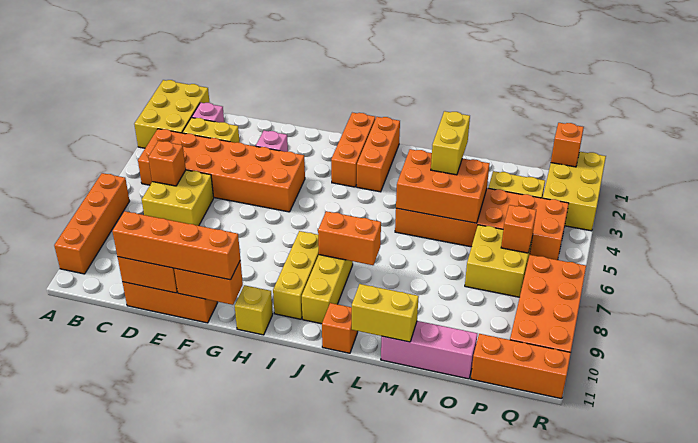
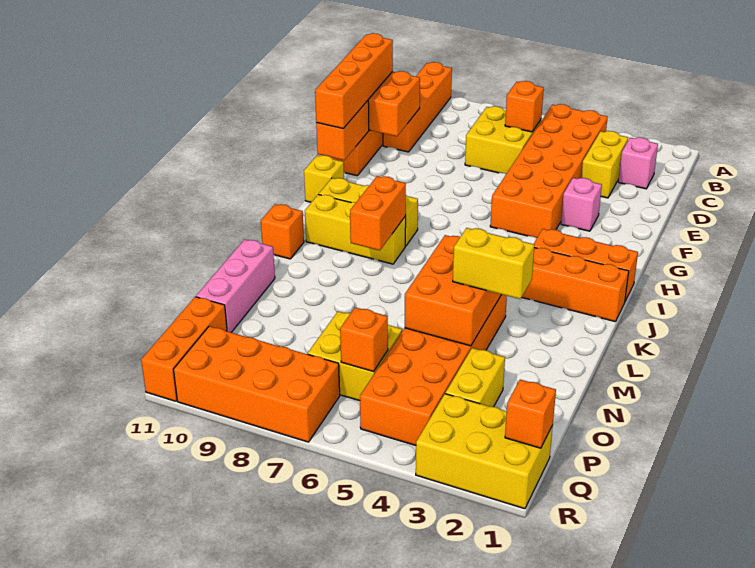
yellow 2x3 brick [134,80,210,148] -> none
orange 1x4 brick [54,173,129,274] -> orange 1x4 brick turned to [383,62,452,152]
yellow 1x2 brick [352,284,419,342] -> none

